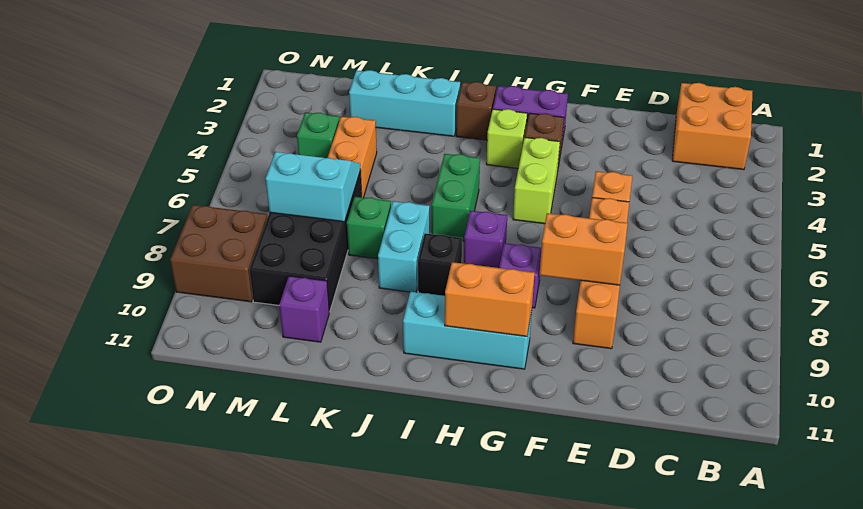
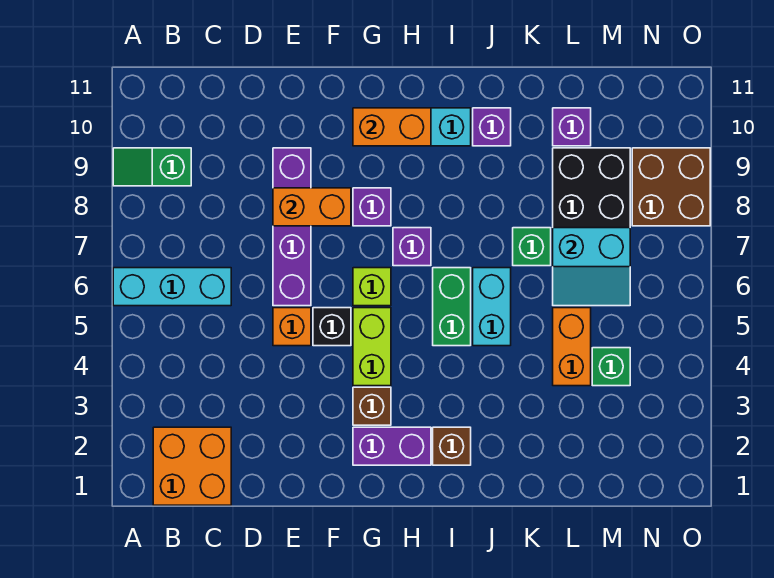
none -> green 1x2 slope [113,148,191,186]
orange 1x4 brick [573,198,629,349] -> purple 1x4 brick [273,148,311,306]
lime 1x1 brick [486,109,527,168] -> lime 1x1 brick moved to [353,268,391,306]
black 1x1 brick [418,233,462,296] -> black 1x1 brick moved to [313,308,351,346]
cyan 1x3 brick [349,70,460,136] -> cyan 1x3 brick moved to [113,268,231,306]
cyan 1x2 brick [378,201,430,292] -> cyan 1x2 brick moved to [473,268,511,346]
none -> purple 1x1 brick [473,108,511,146]

